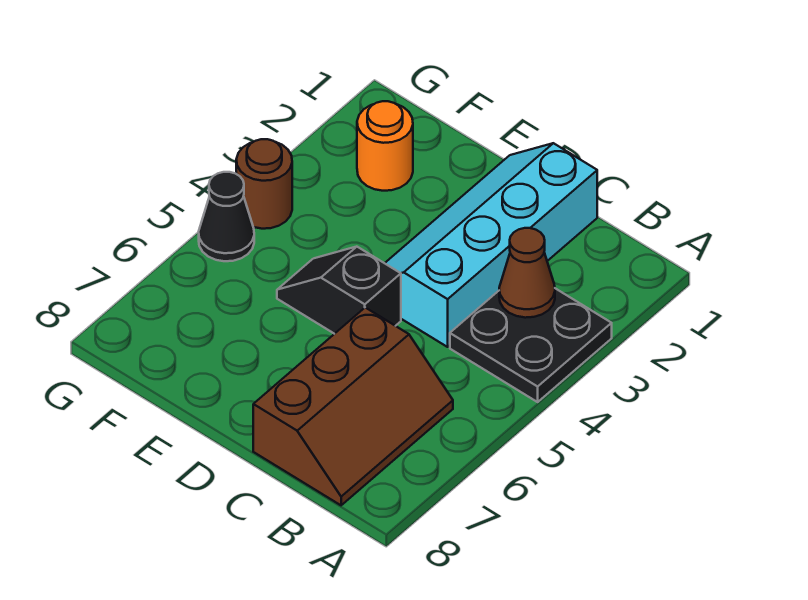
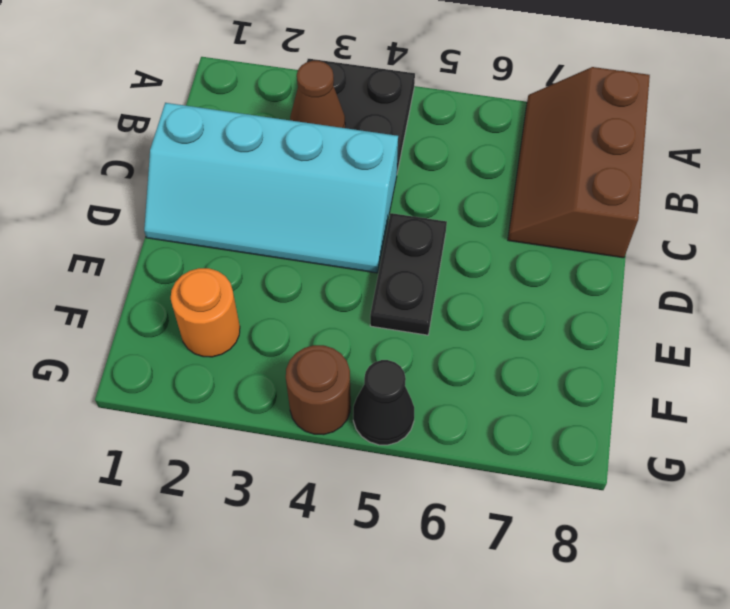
brown 2x3 slope [253,308,453,505] -> brown 2x3 slope turned to [508,67,650,258]
black 1x2 slope [277,247,401,334] -> black 1x2 plate [370,213,447,335]

